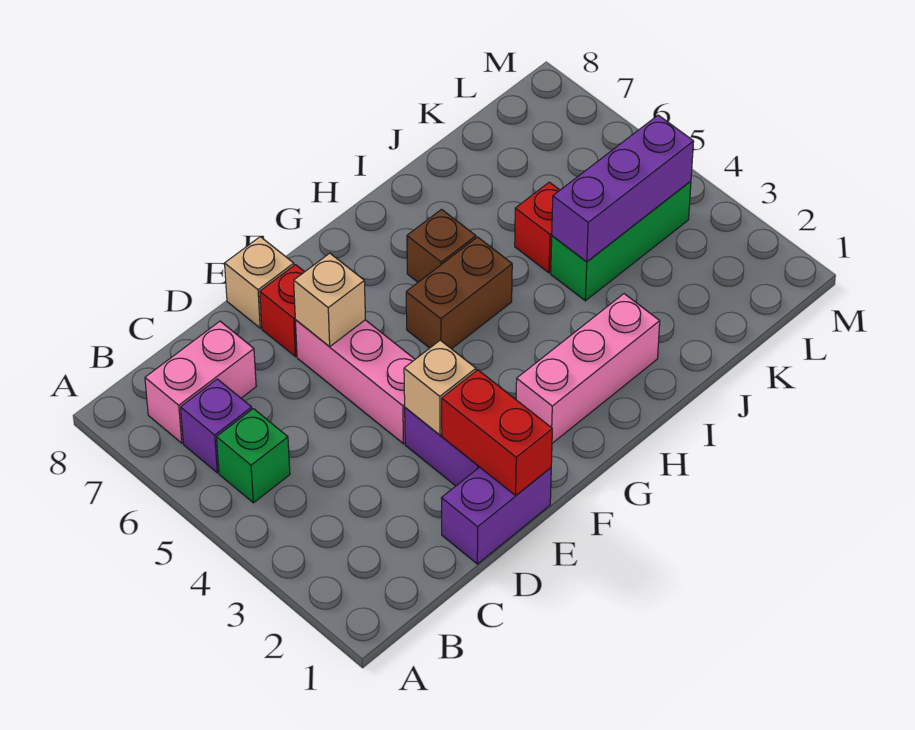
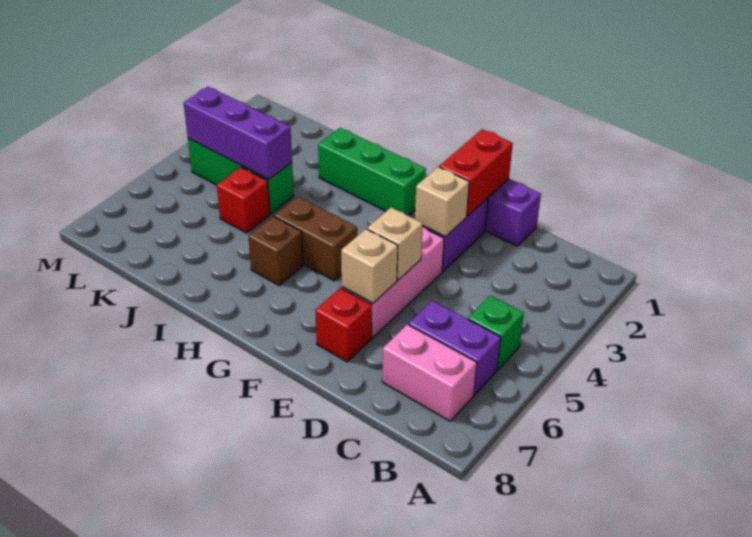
purple 1x1 brick [181,379,252,473] -> purple 1x2 brick [409,301,501,395]
tan 1x1 brick [225,237,294,328] -> tan 1x1 brick moved to [367,207,423,280]
pink 1x3 brick [516,294,660,443] -> green 1x3 brick [318,128,426,216]

